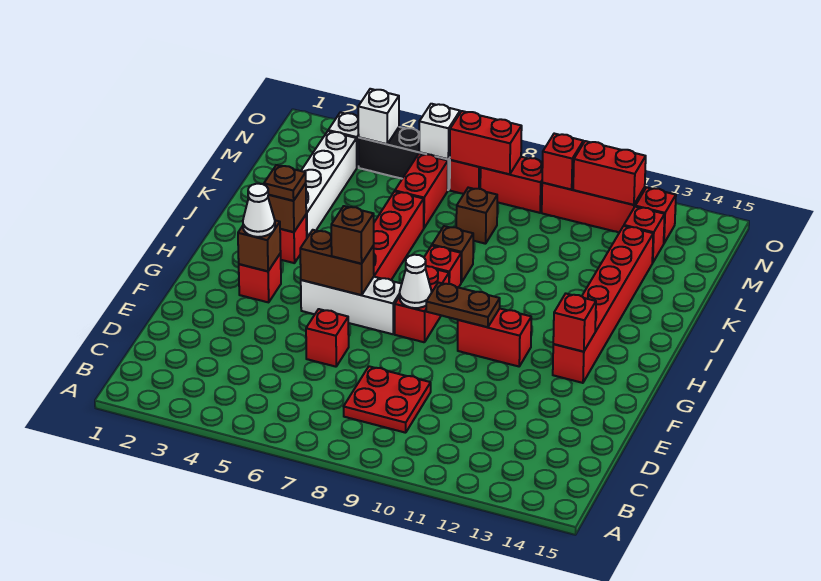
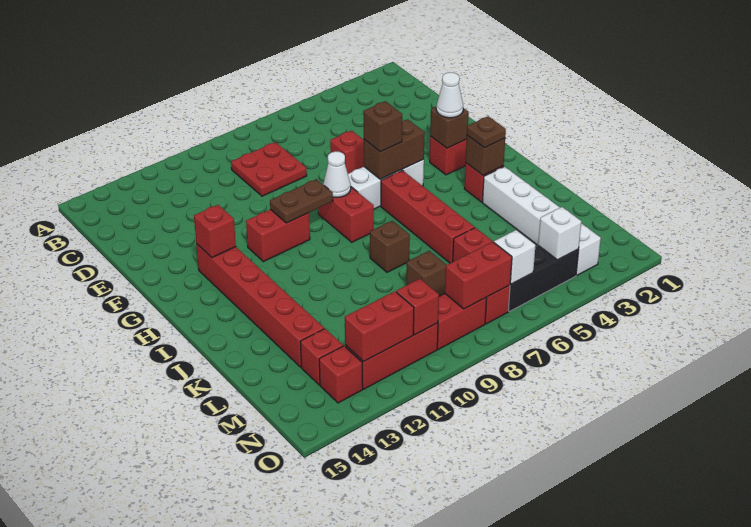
red 1x1 brick [424,246,461,288] -> none

